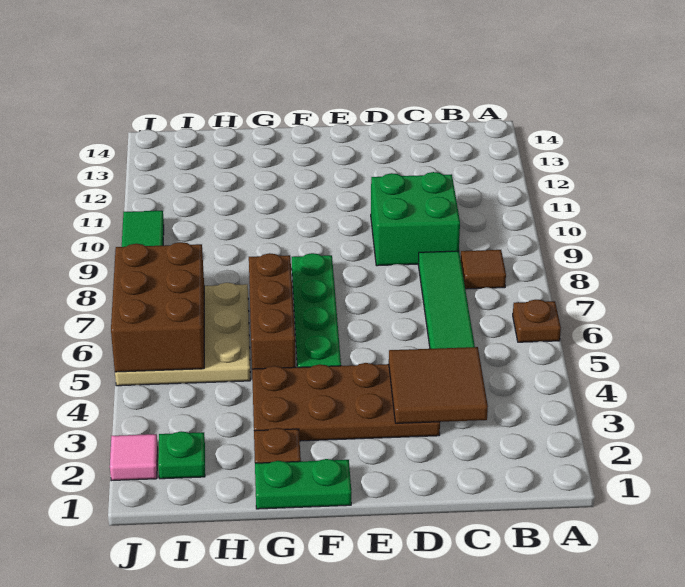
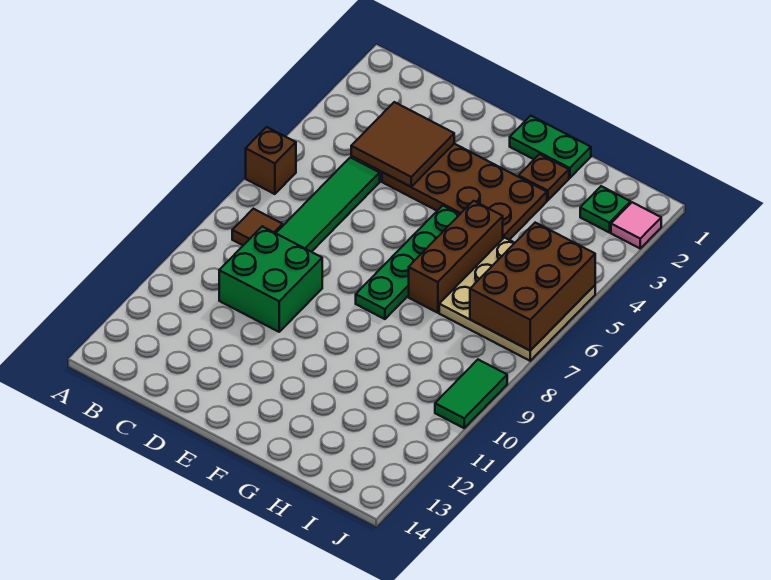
brown 1x1 plate [513,300,561,342] -> brown 1x1 brick [246,127,296,194]

